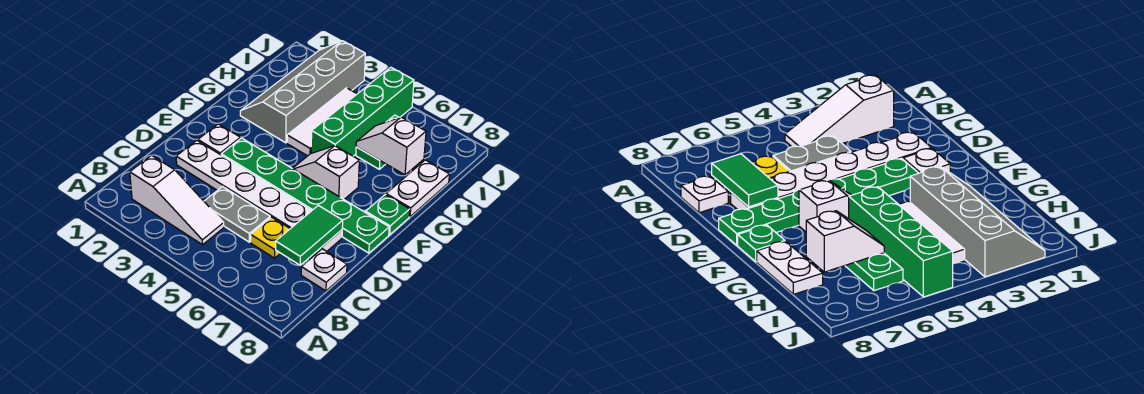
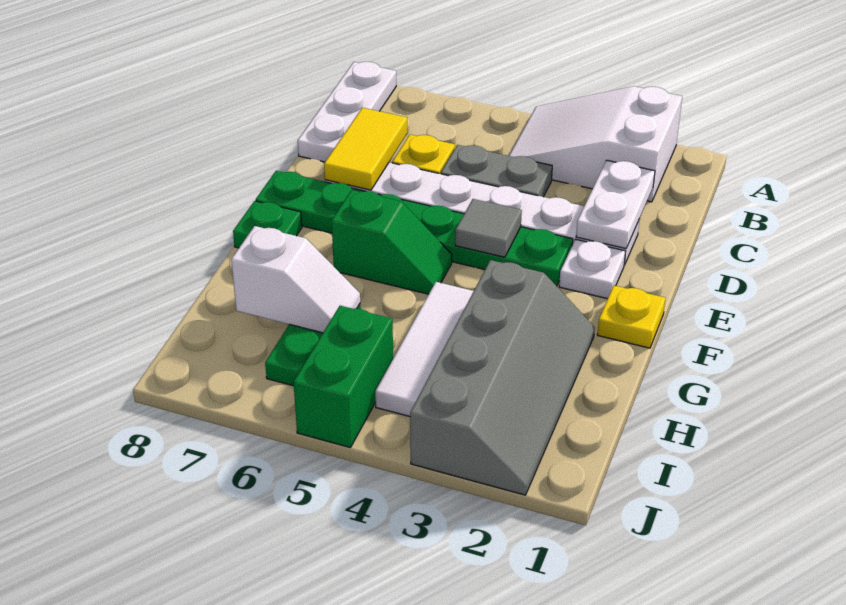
white 1x3 slope [130,155,224,245] -> white 2x3 slope [509,86,682,202]
green 1x2 tile [276,205,343,265] -> yellow 1x2 tile [324,108,407,190]
white 1x1 plate [301,249,347,291] -> white 1x3 plate [298,62,396,162]
none -> grey 1x1 tile [455,199,522,257]
none -> yellow 1x1 plate [597,286,666,348]
white 1x2 slope [292,146,359,199] -> green 1x2 slope [332,190,452,294]
green 1x4 brick [311,67,414,156] -> green 1x2 brick [294,306,393,448]
white 1x2 plate [386,160,450,217] -> white 1x2 plate moved to [576,160,655,249]

